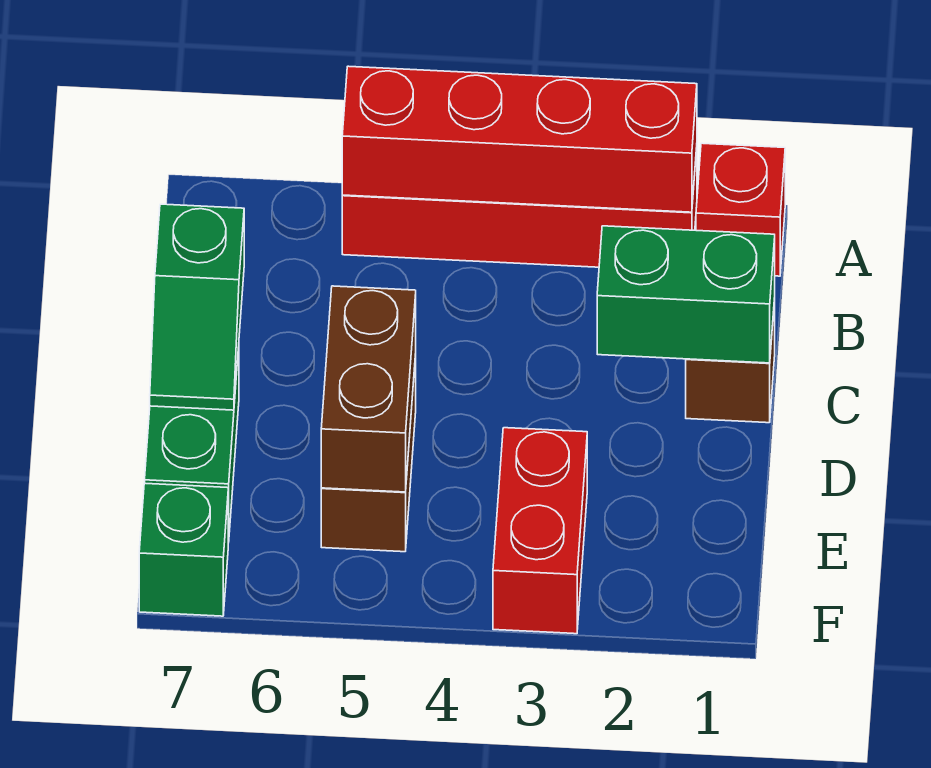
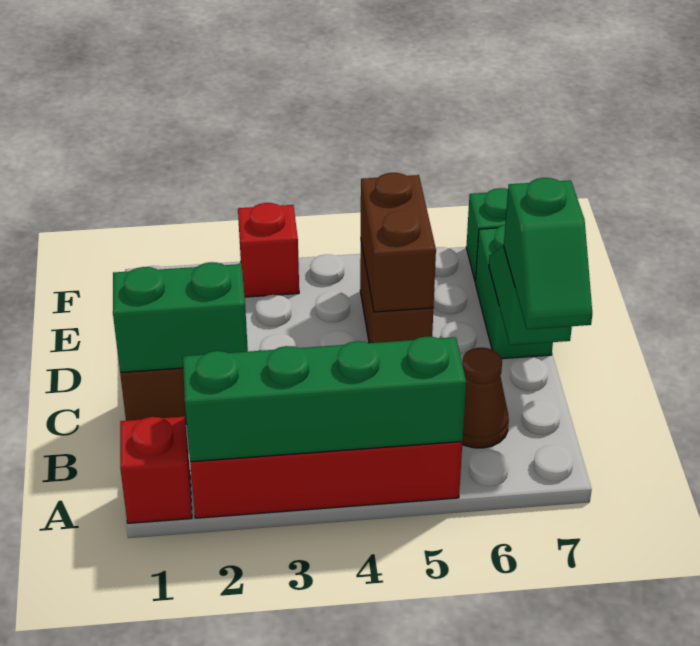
red 1x4 brick [342,66,697,212] -> green 1x4 brick [183,337,466,462]
none -> brown 1x1 cone [462,348,509,448]
none -> green 1x2 slope [504,178,592,329]
red 1x2 brick [493,428,587,634] -> red 1x1 brick [238,203,299,297]

